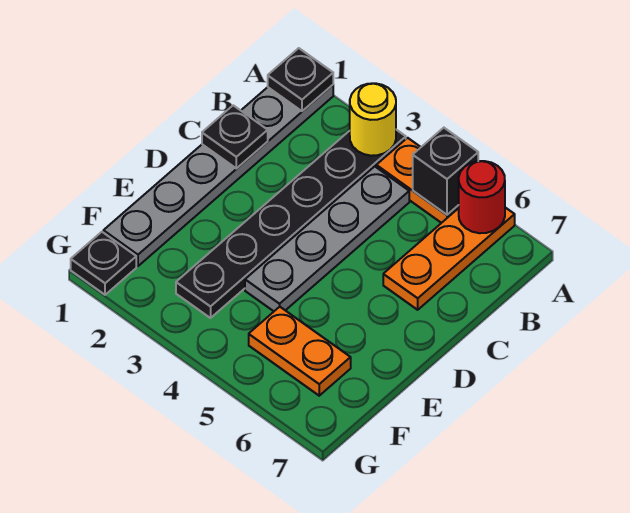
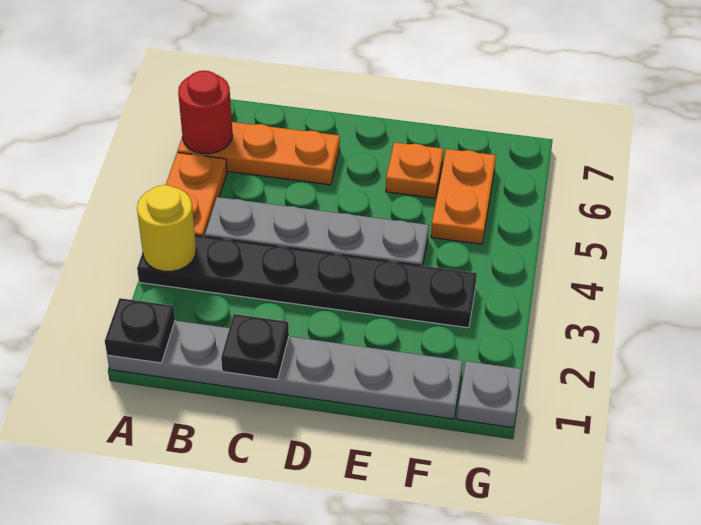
black 1x1 brick [413,128,478,215] -> none
none -> orange 1x1 plate [386,142,443,198]
black 1x1 plate [71,232,136,295] -> grey 1x1 plate [457,361,522,428]

